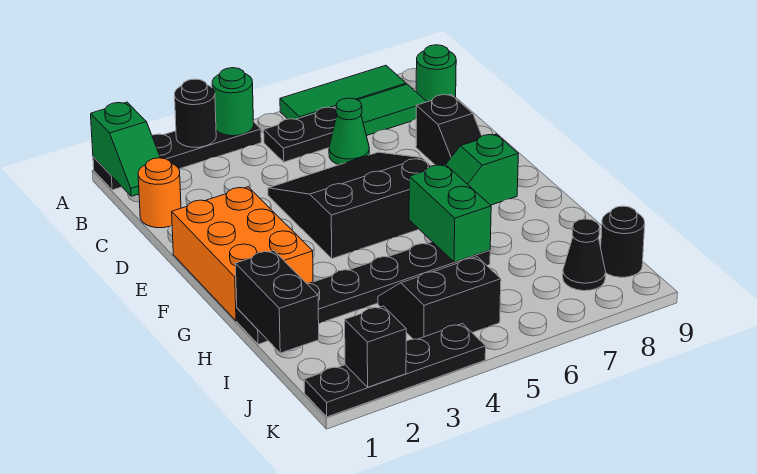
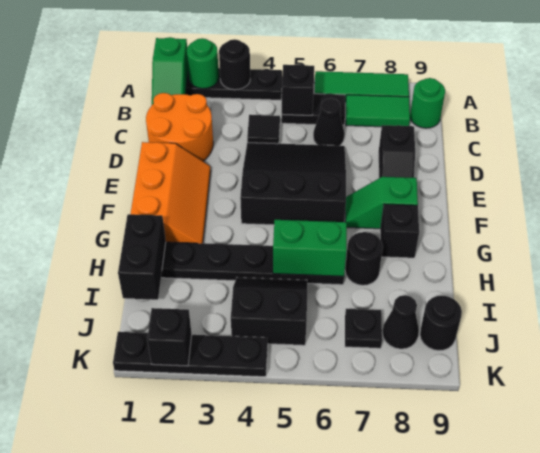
green 1x1 round brick [212,68,254,136] -> green 1x1 round brick moved to [187,38,219,89]
none -> black 1x1 brick [281,64,314,115]
orange 1x1 round brick [138,158,181,228] -> orange 2x2 round brick [146,93,213,161]
none -> black 1x1 tile [247,115,280,144]
green 1x1 cone [329,98,369,165] -> black 1x1 cone [313,98,345,146]
orange 2x3 brick [172,187,313,321] -> orange 2x3 slope [131,142,210,243]
green 1x2 brick [409,164,491,262] -> green 1x2 brick turned to [273,220,347,276]
none -> black 1x1 brick [380,204,419,258]
none -> black 1x1 round brick [345,232,383,285]
none -> black 1x1 plate [345,309,382,348]

